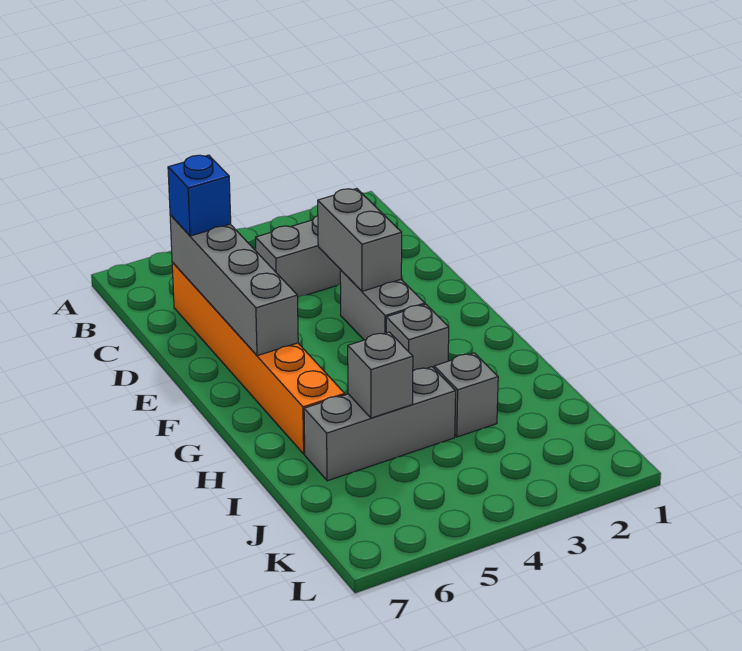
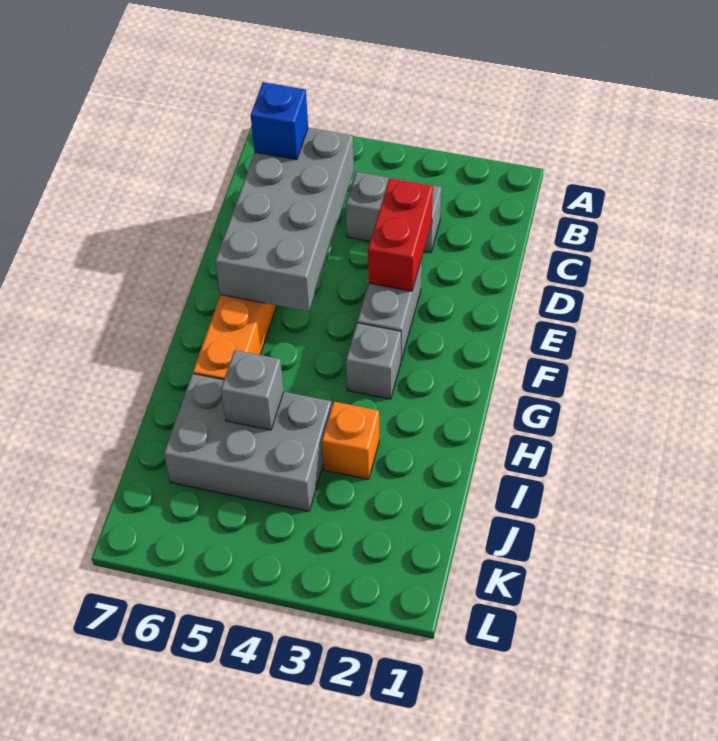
grey 1x4 brick [170,215,298,356] -> grey 2x4 brick [215,128,354,311]
grey 1x2 brick [318,189,402,291] -> red 1x2 brick [368,178,433,291]
grey 1x1 brick [434,353,498,437] -> orange 1x1 brick [322,402,379,479]
grey 1x3 brick [304,367,456,481] -> grey 2x3 brick [164,374,332,511]

